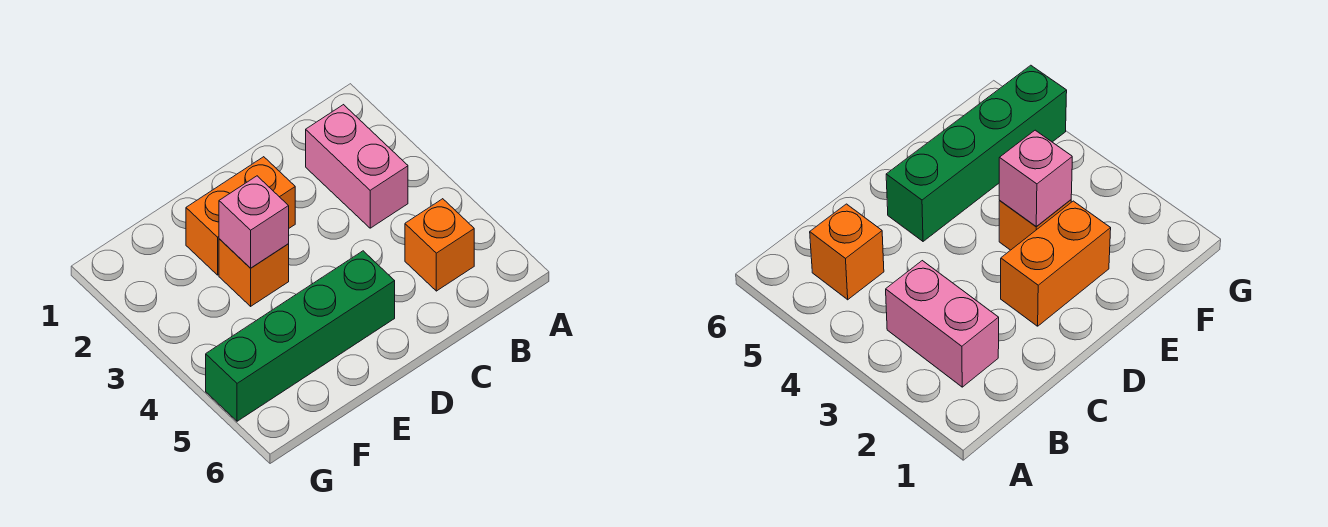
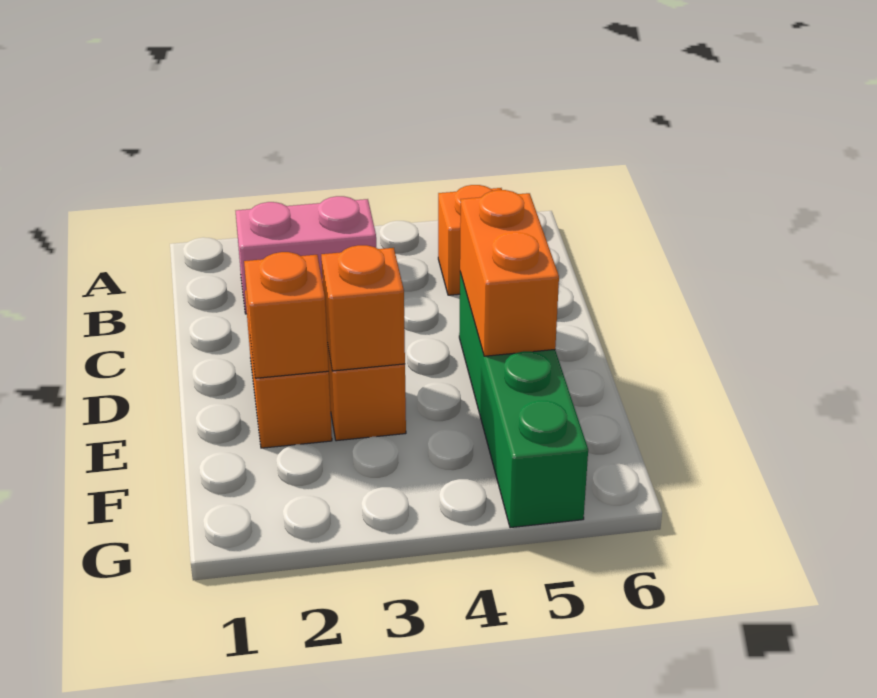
none -> orange 1x2 brick [460,190,559,356]
none -> orange 1x1 brick [244,252,329,378]
pink 1x1 brick [219,176,289,268] -> orange 1x1 brick [321,245,405,371]

